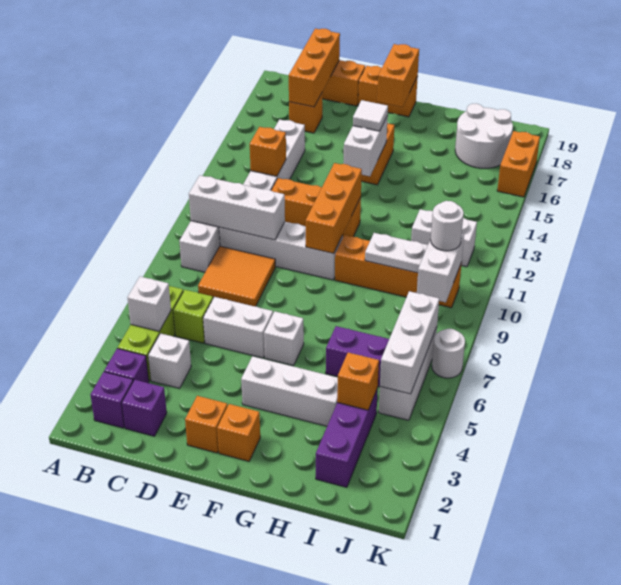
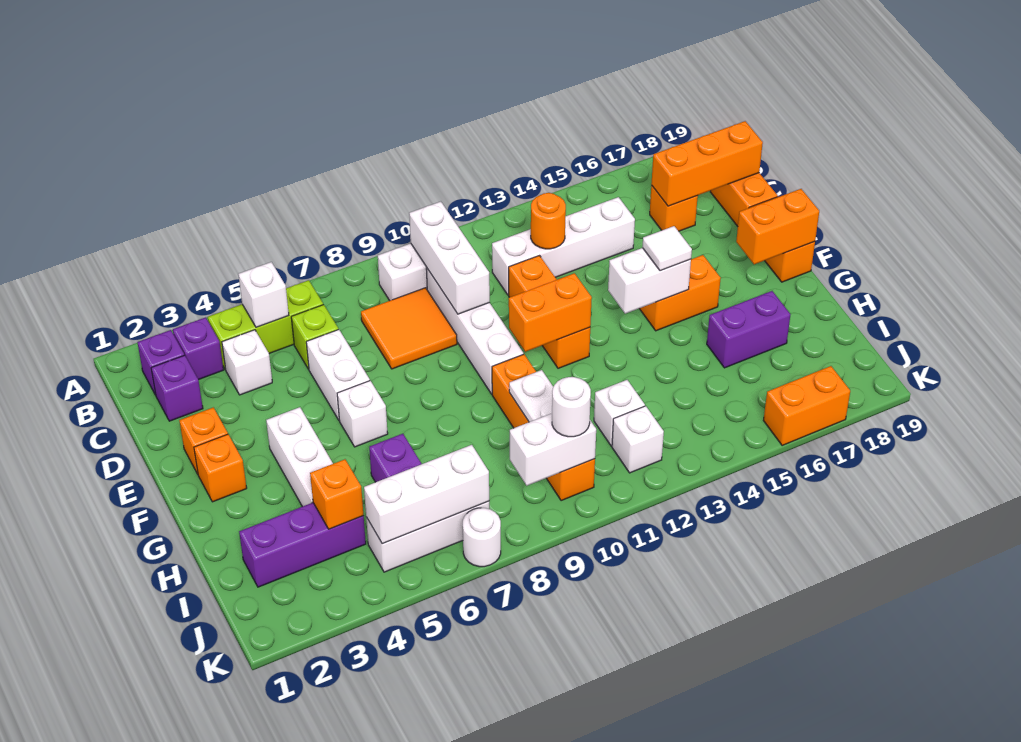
orange 1x1 brick [250,127,286,176] -> orange 1x1 round brick [531,193,566,249]
orange 1x3 brick [306,163,362,253] -> orange 1x2 brick [509,273,592,352]
none -> purple 1x2 brick [707,291,790,368]
white 2x2 round brick [455,104,513,168] -> none

